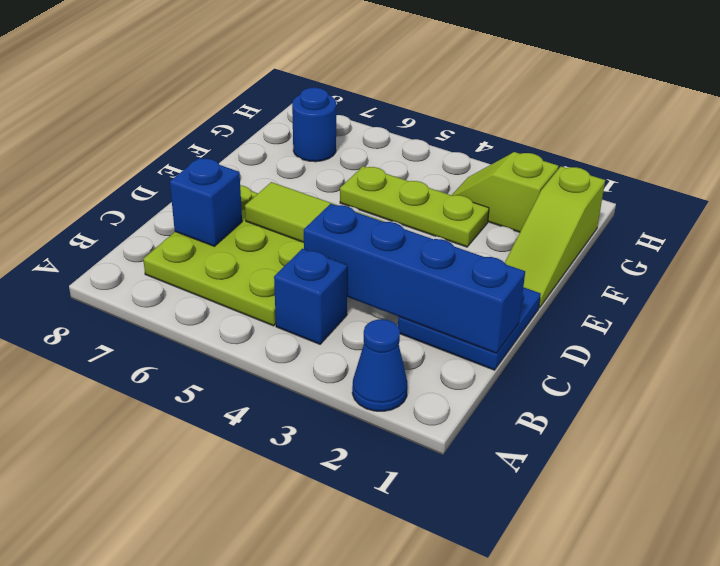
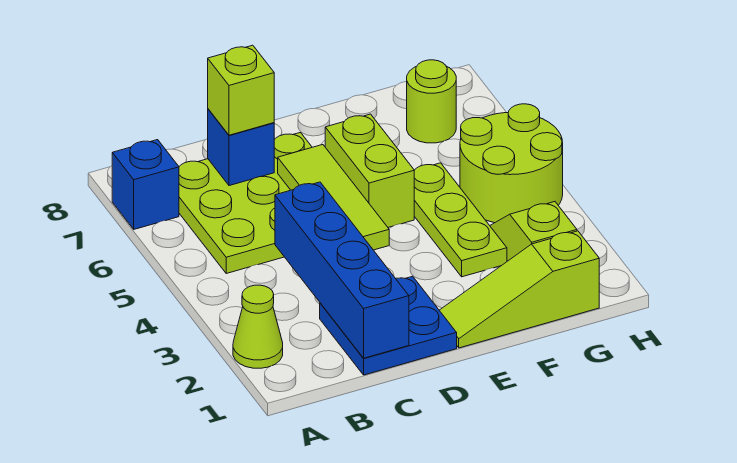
blue 1x1 cone [352,319,407,411] -> lime 1x1 cone [233,285,283,368]
blue 1x1 brick [274,249,347,344] -> blue 1x1 brick moved to [112,140,179,229]
none -> lime 1x1 brick [208,45,274,135]
none -> lime 1x2 brick [325,114,414,227]
none -> lime 2x2 round brick [460,104,563,223]
blue 1x1 round brick [292,88,336,162] -> lime 1x1 round brick [407,60,456,143]

